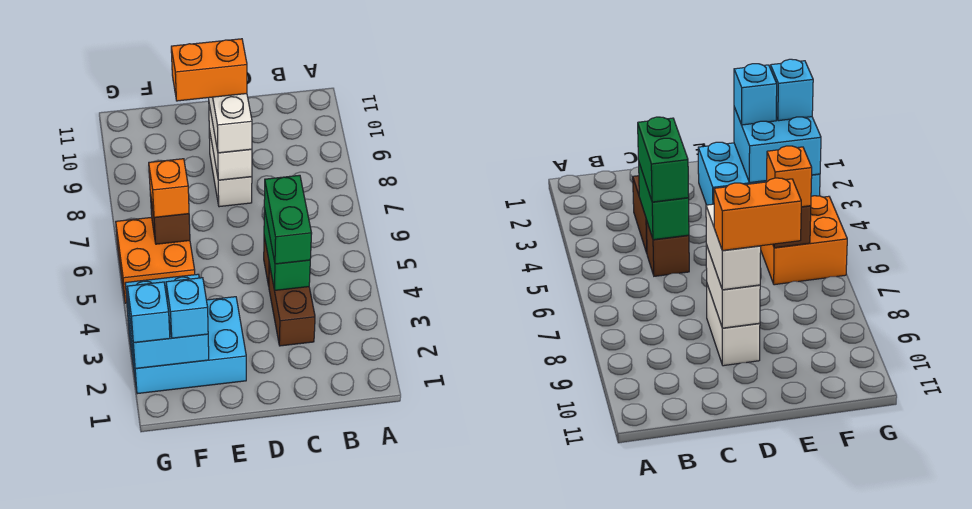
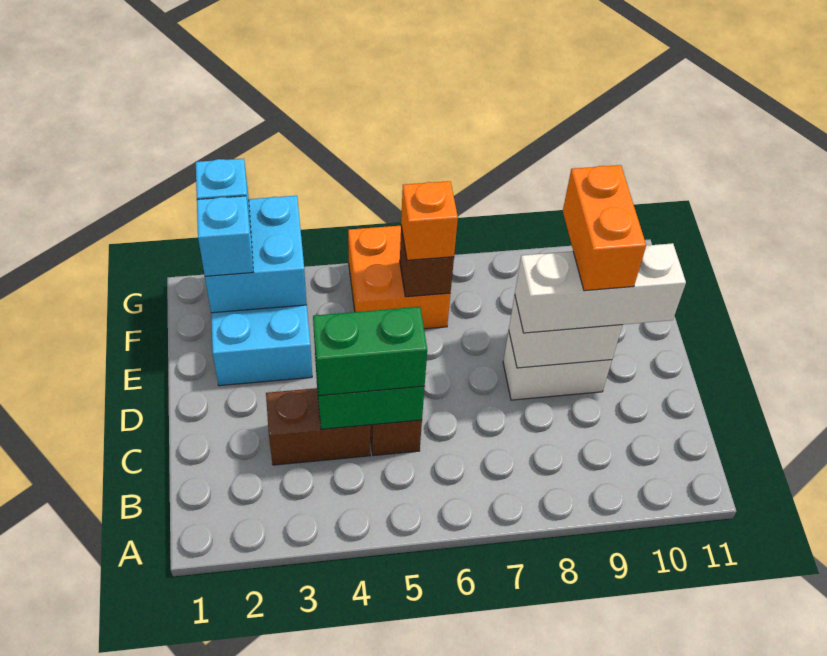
white 1x2 brick [209,94,252,153] -> white 1x3 brick [515,243,686,333]

